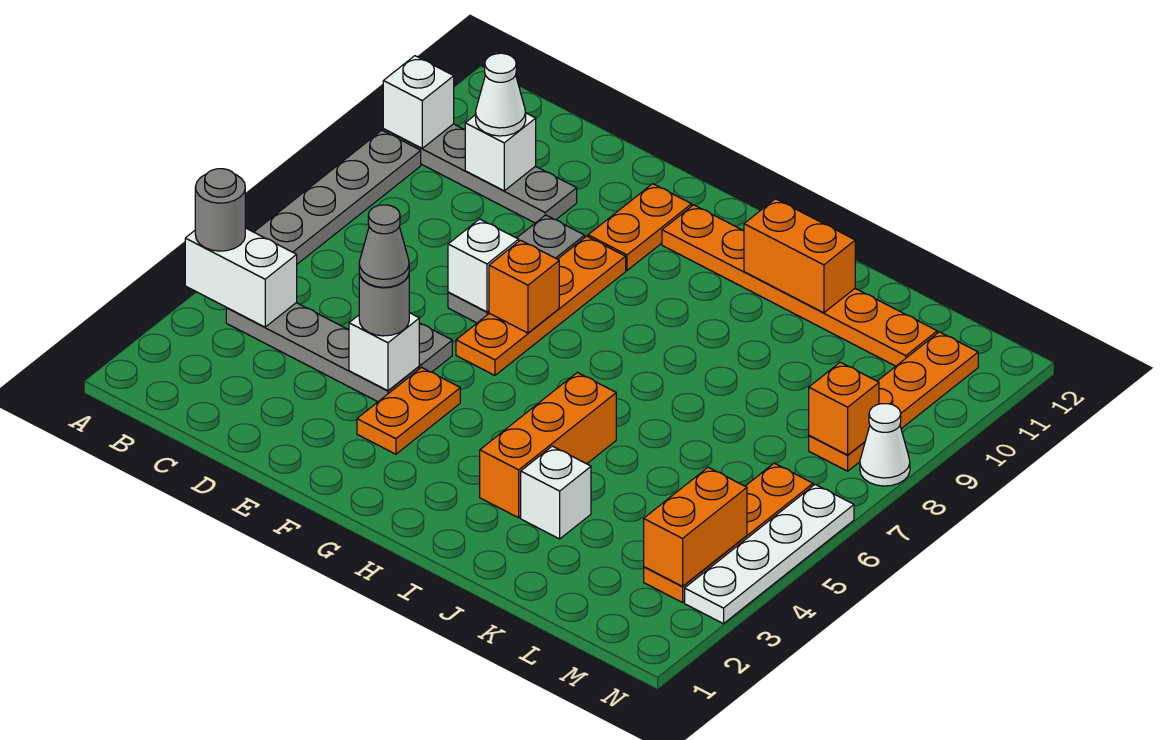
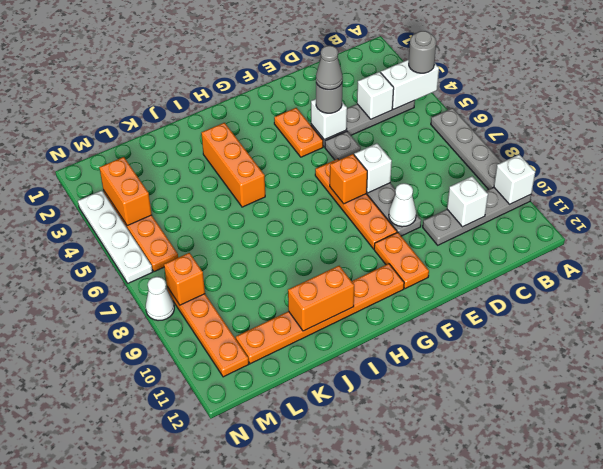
white 1x1 cone [476,53,526,136] -> white 1x1 cone moved to [389,183,416,227]
white 1x1 brick [521,446,591,539] -> white 1x1 brick moved to [357,72,394,119]

